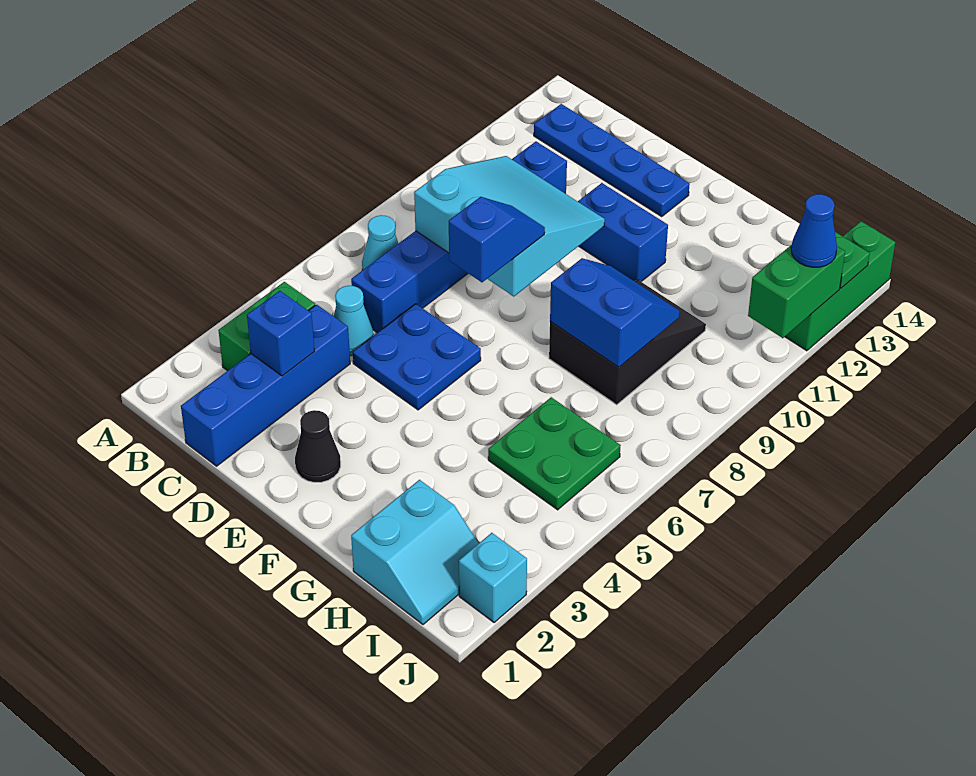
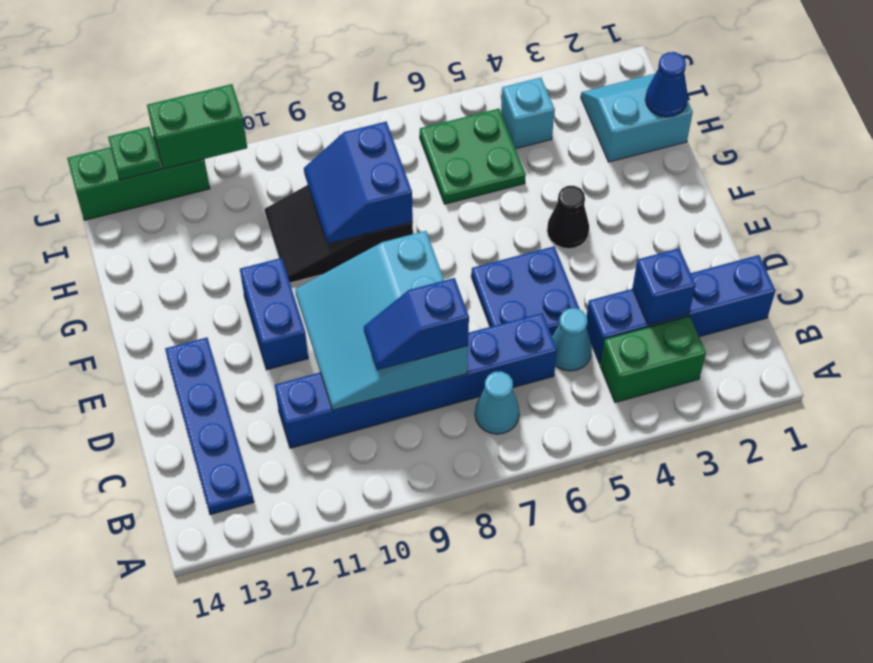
black 1x1 cone [295,410,341,482] -> black 1x1 cone moved to [547,186,589,249]
blue 1x2 slope [449,197,545,282] -> blue 1x2 slope moved to [364,278,469,370]
cyan 1x1 brick [459,533,527,623] -> cyan 1x1 brick moved to [501,78,555,149]
blue 1x1 cone [791,194,837,267] -> blue 1x1 cone moved to [645,52,688,117]

